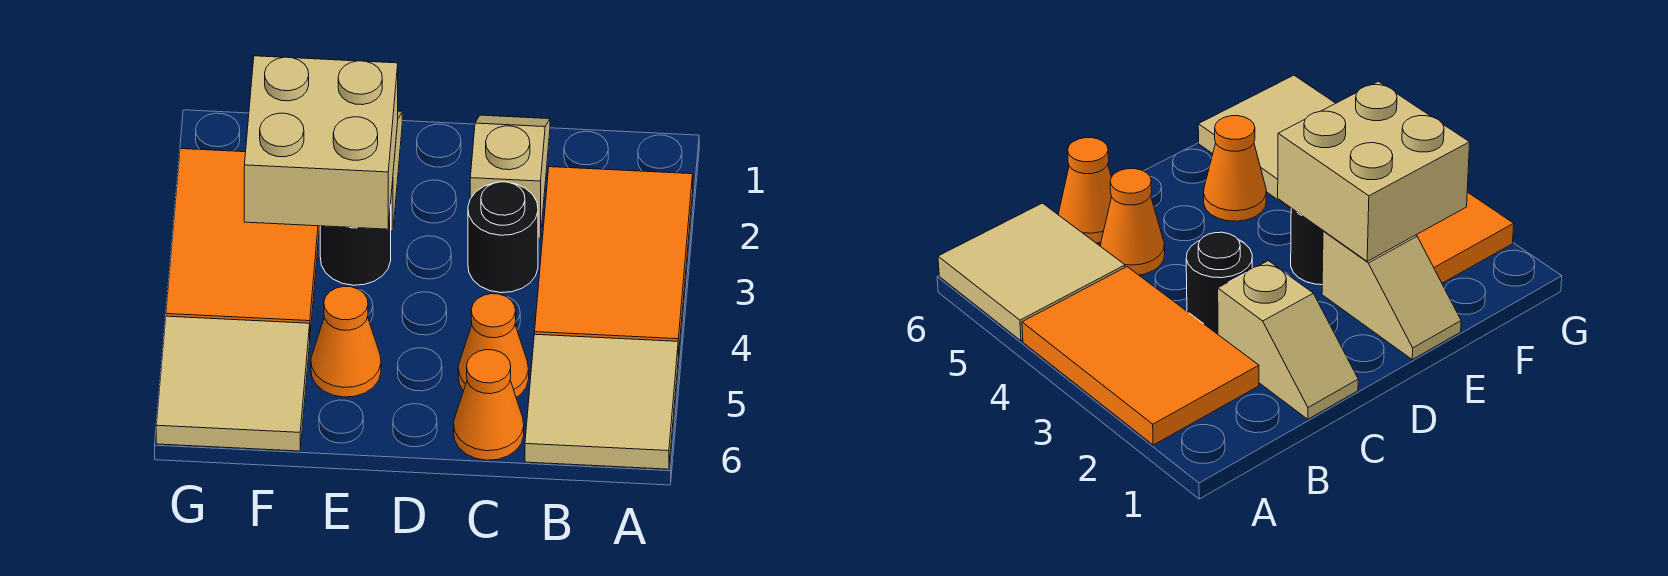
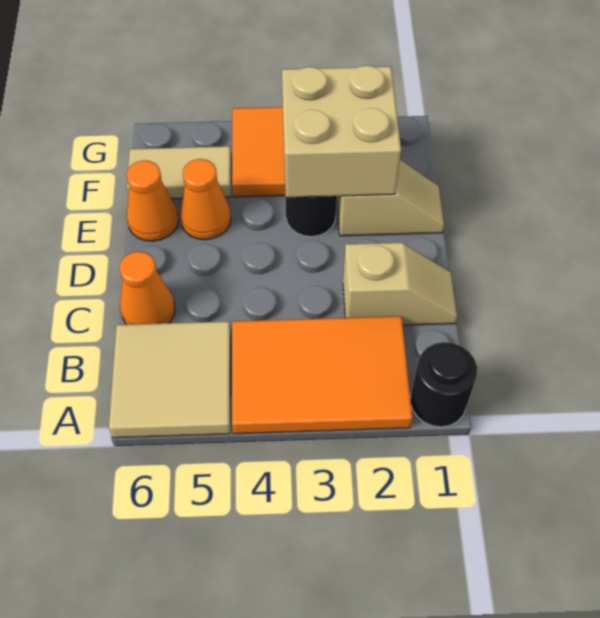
black 1x1 round brick [468,182,538,293] -> black 1x1 round brick moved to [411,342,477,427]
orange 1x1 cone [458,294,529,397] -> orange 1x1 cone moved to [127,160,178,241]
tan 2x2 tile [156,316,310,451] -> tan 1x2 tile [127,146,231,199]

